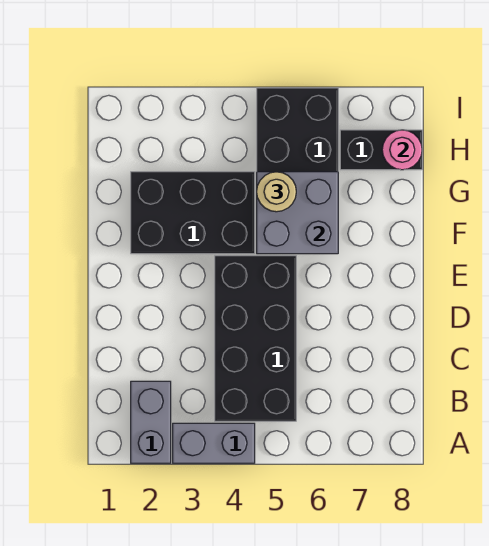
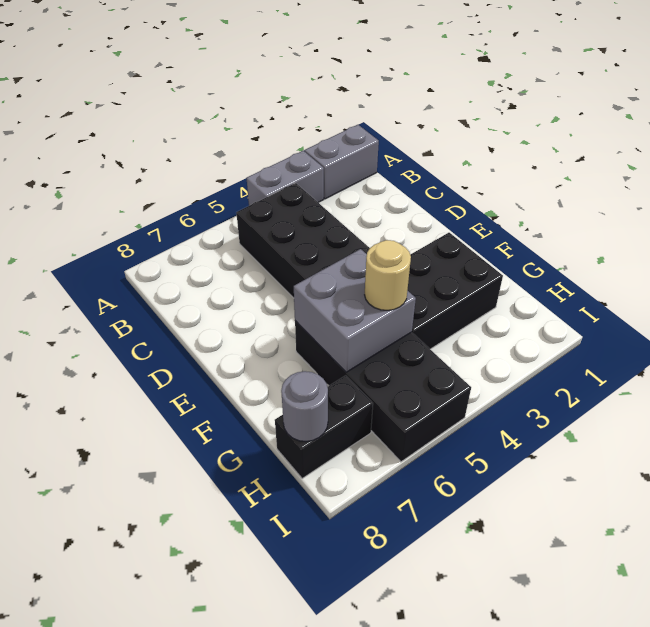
grey 1x2 brick [131,381,171,463] -> grey 1x2 brick turned to [305,125,379,199]
pink 1x1 round brick [382,130,422,170] -> grey 1x1 round brick [281,371,328,442]

